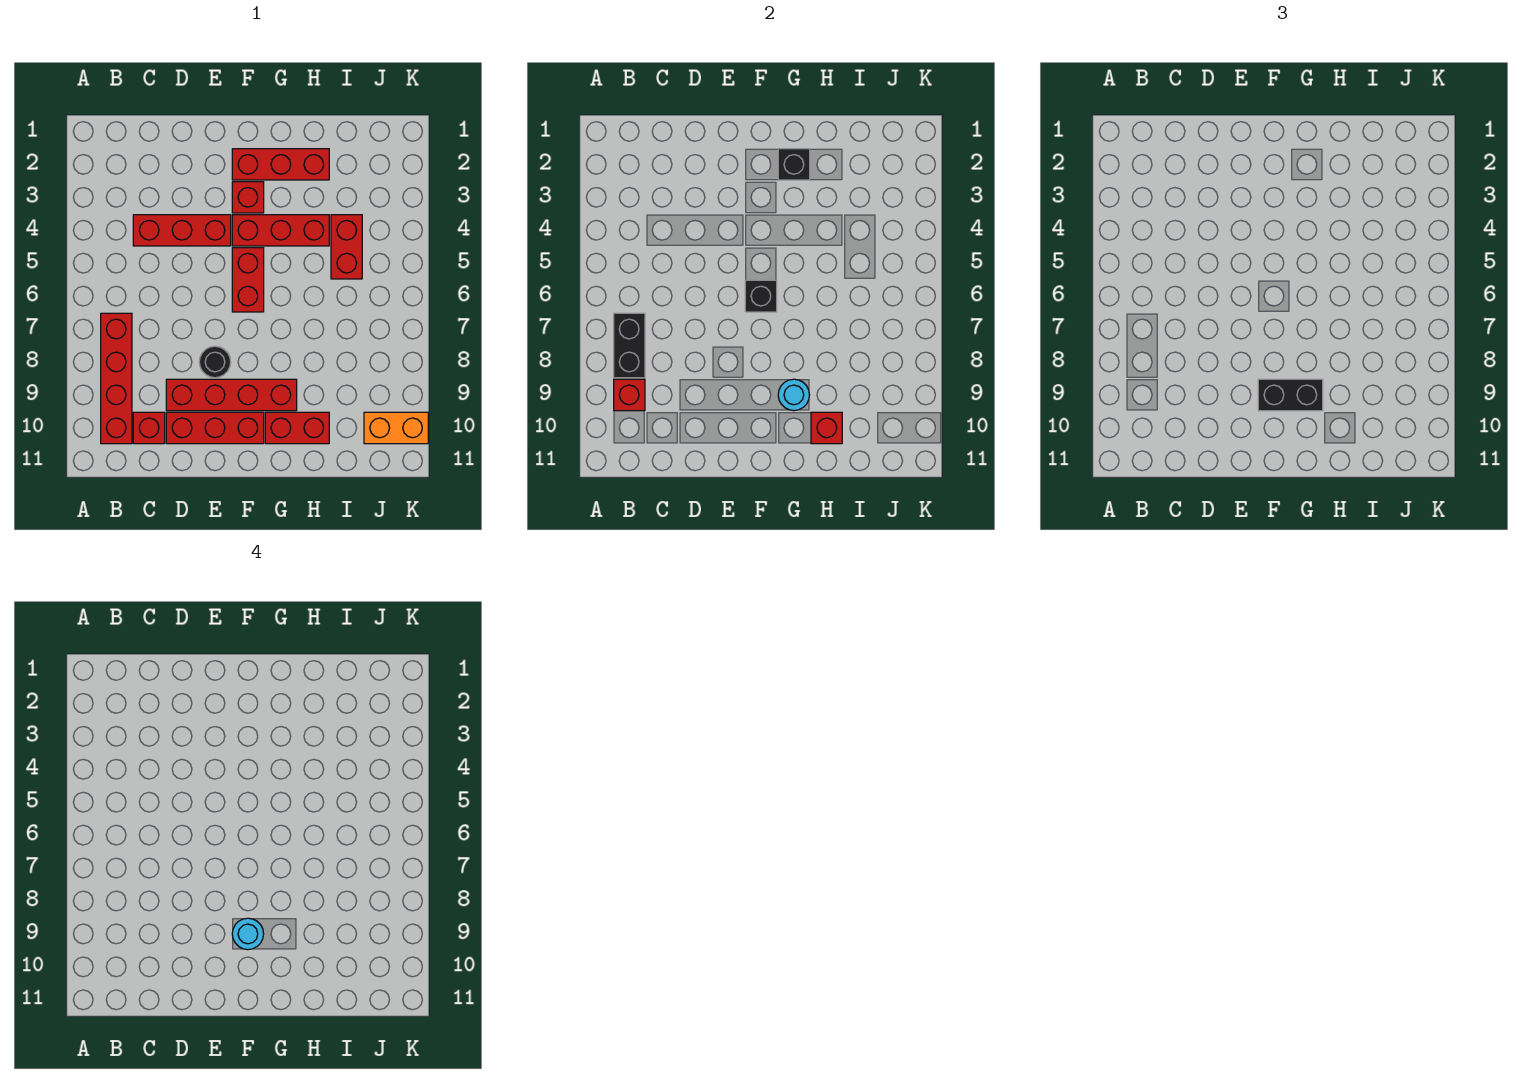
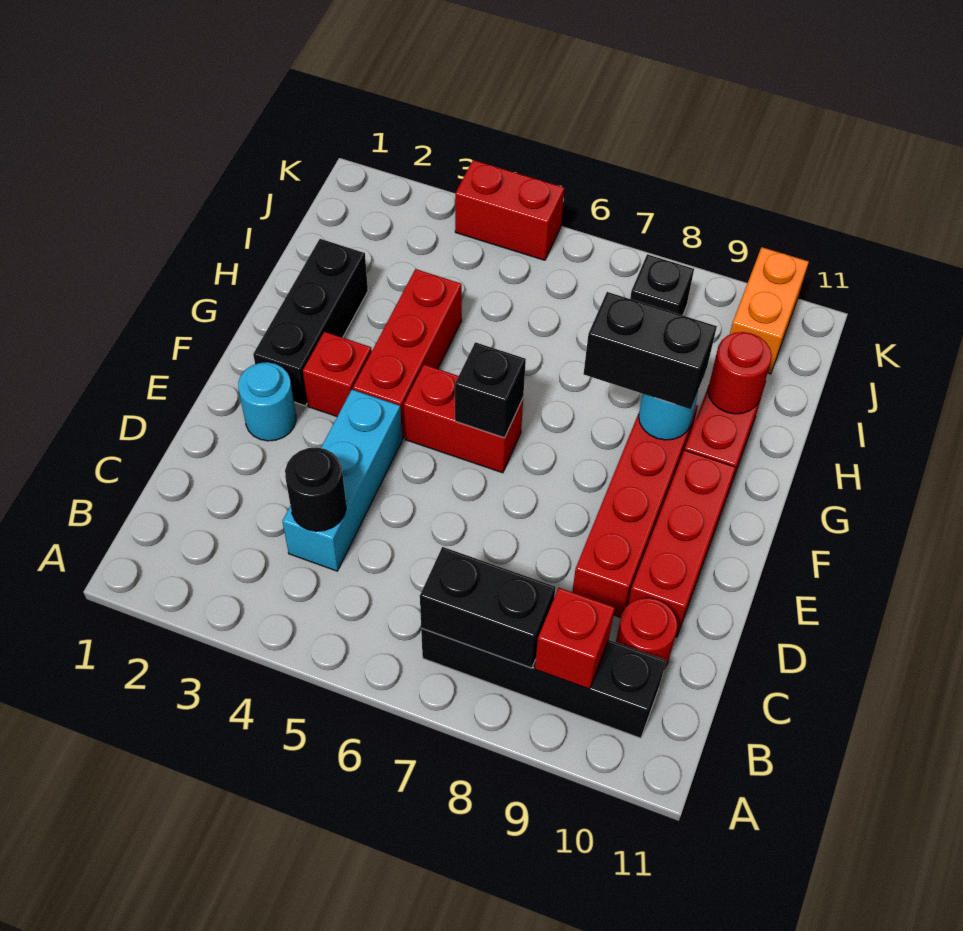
red 1x4 brick [101,313,132,444] -> black 1x4 brick [421,629,666,738]
red 1x3 brick [133,215,231,246] -> cyan 1x3 brick [282,390,402,571]
red 1x1 brick [133,412,165,444] -> red 1x1 round brick [616,598,677,669]
black 1x1 round brick [199,346,231,378] -> black 1x1 round brick moved to [285,447,346,531]
red 1x3 brick [232,149,329,180] -> black 1x3 brick [253,239,368,406]
black 1x2 brick [1258,379,1323,411] -> black 1x2 brick turned to [584,292,717,409]
cyan 1x1 round brick [232,918,264,950] -> cyan 1x1 round brick moved to [238,362,296,441]
black 1x1 brick [778,149,810,180] -> black 1x1 brick moved to [630,254,694,315]
red 1x1 brick [811,412,842,444] -> red 1x1 round brick [708,332,772,414]
red 1x2 brick [331,215,362,279] -> red 1x2 brick moved to [455,160,564,260]

